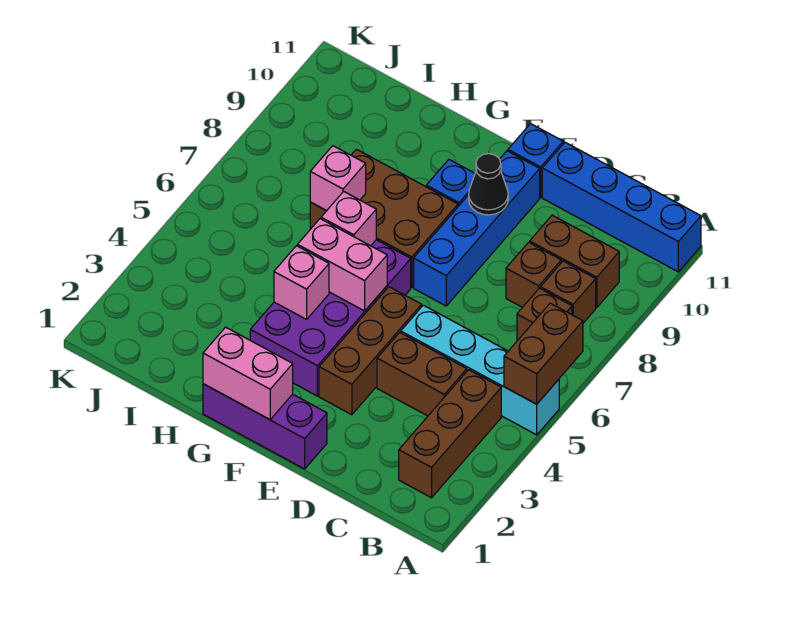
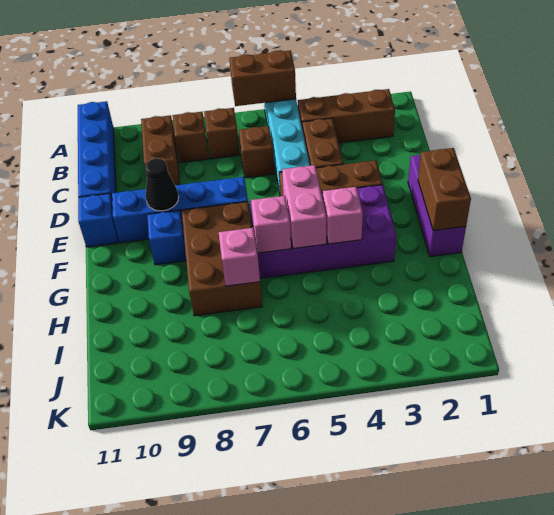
brown 1x1 brick [506,242,561,307] -> brown 1x1 brick moved to [239,126,275,178]
pink 1x2 brick [203,327,293,420] -> brown 1x2 brick [418,148,471,231]

